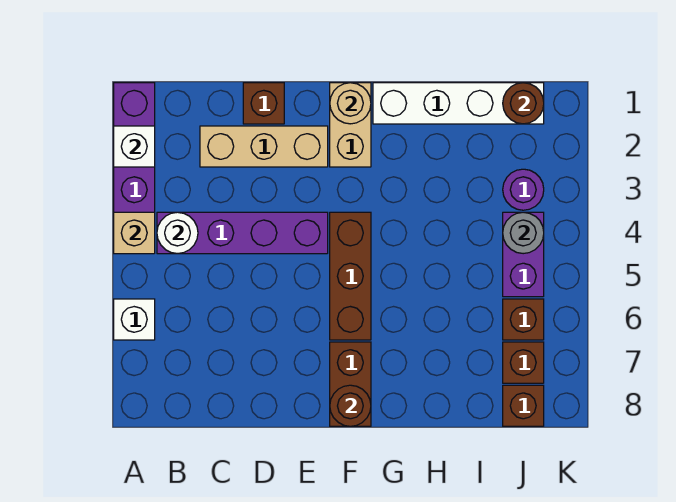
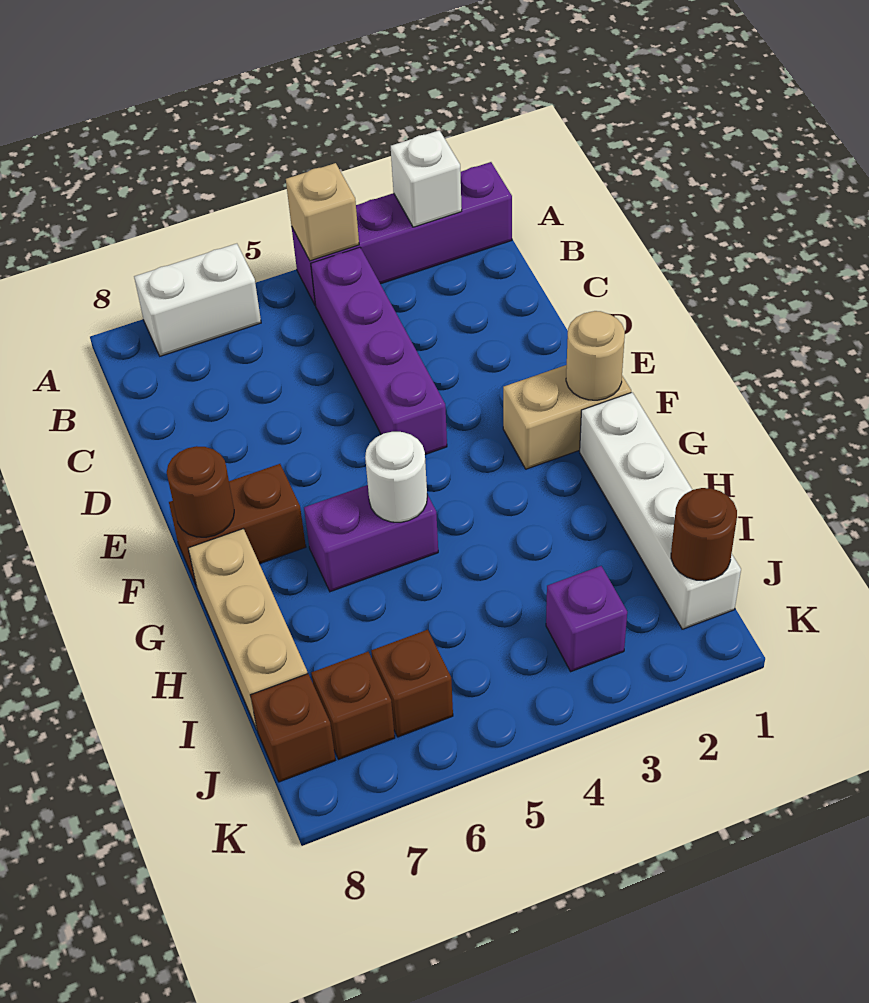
white 1x1 brick [114,299,155,340] -> white 1x2 brick [134,244,261,356]
white 1x1 round brick [157,212,198,254] -> white 1x1 round brick moved to [365,432,427,522]
tan 1x3 brick [200,126,328,167] -> tan 1x3 brick moved to [188,529,308,729]
brown 1x1 brick [243,83,284,124] -> none
brown 1x3 brick [330,212,371,340] -> none
purple 1x1 round brick [503,169,544,210] -> purple 1x1 brick [546,566,627,671]
purple 1x2 brick [503,212,544,297] -> purple 1x2 brick moved to [304,485,438,592]
grey 1x1 round brick [503,212,544,254] -> none

